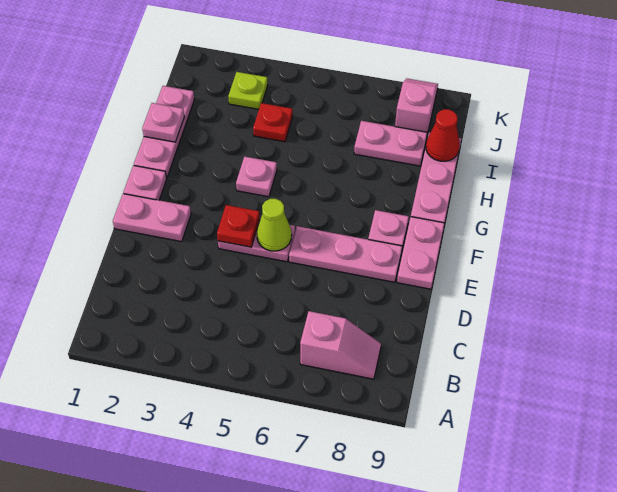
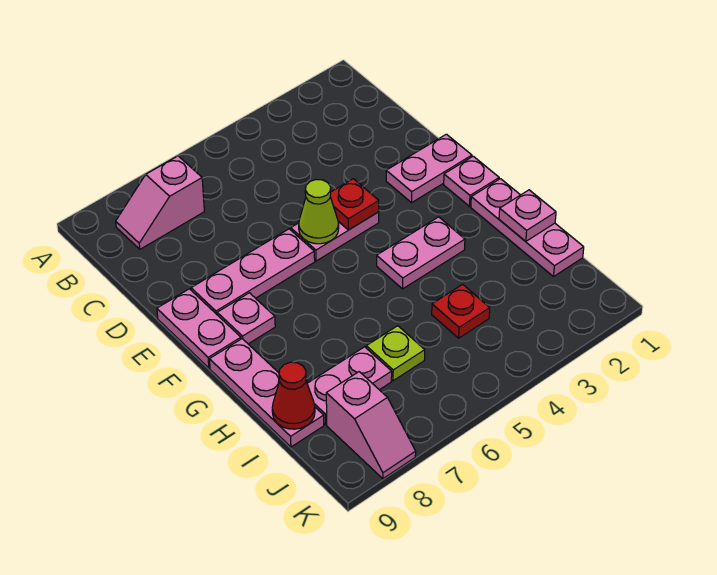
pink 1x1 plate [236,156,277,197] -> pink 1x2 plate [377,217,465,289]
lime 1x1 plate [228,72,268,109] -> lime 1x1 plate moved to [366,326,425,381]

